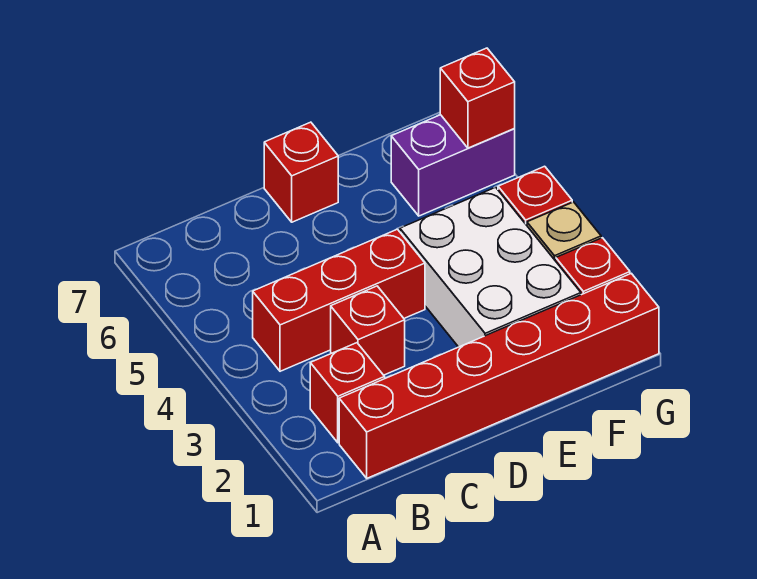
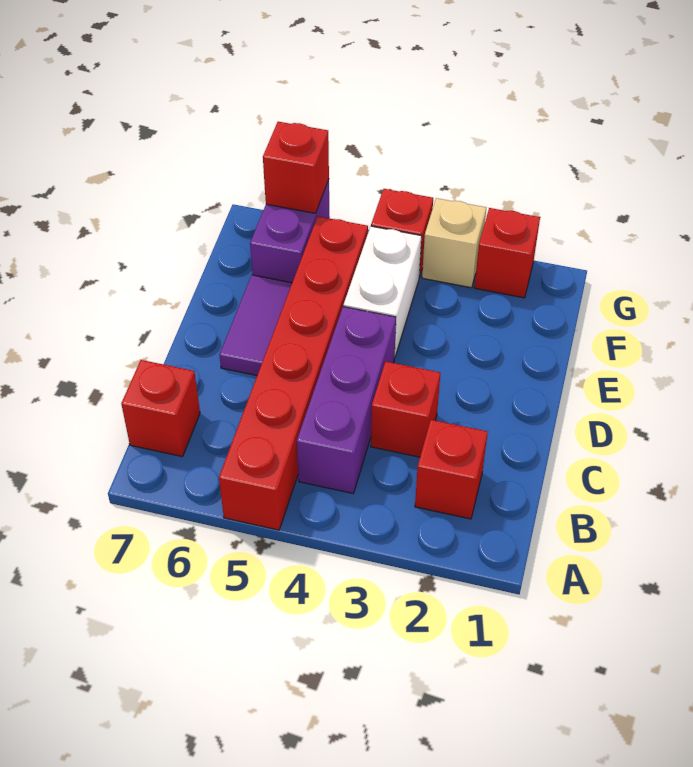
red 1x6 brick [339,273,659,478] -> red 1x6 brick moved to [219,216,368,530]
red 1x3 brick [253,229,425,371] -> purple 1x3 brick [297,307,396,493]
none -> purple 1x2 tile [220,275,292,375]
red 1x1 brick [264,122,338,222] -> red 1x1 brick moved to [121,360,200,457]
white 2x3 brick [400,187,581,347] -> white 1x2 brick [343,226,422,358]

